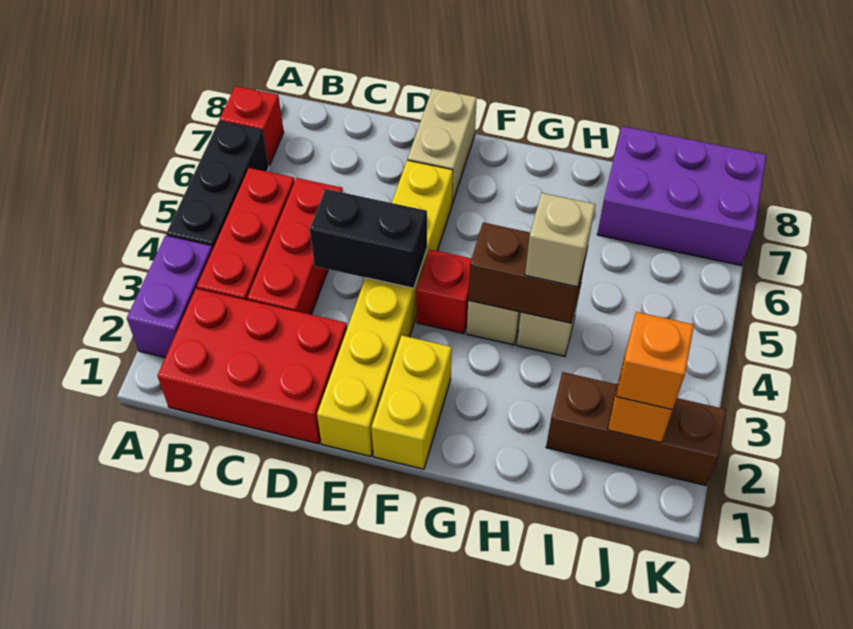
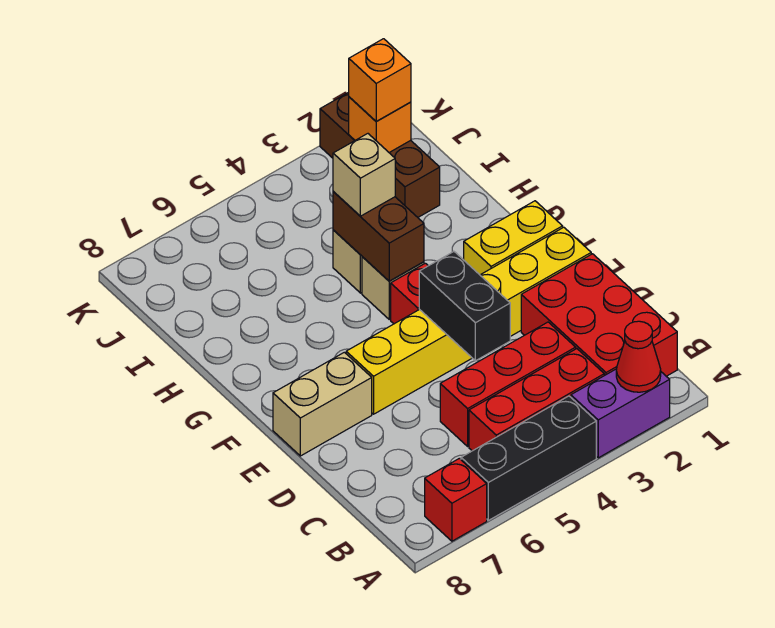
none -> red 1x1 cone [616,321,661,392]
purple 2x3 brick [597,126,767,266] -> none

